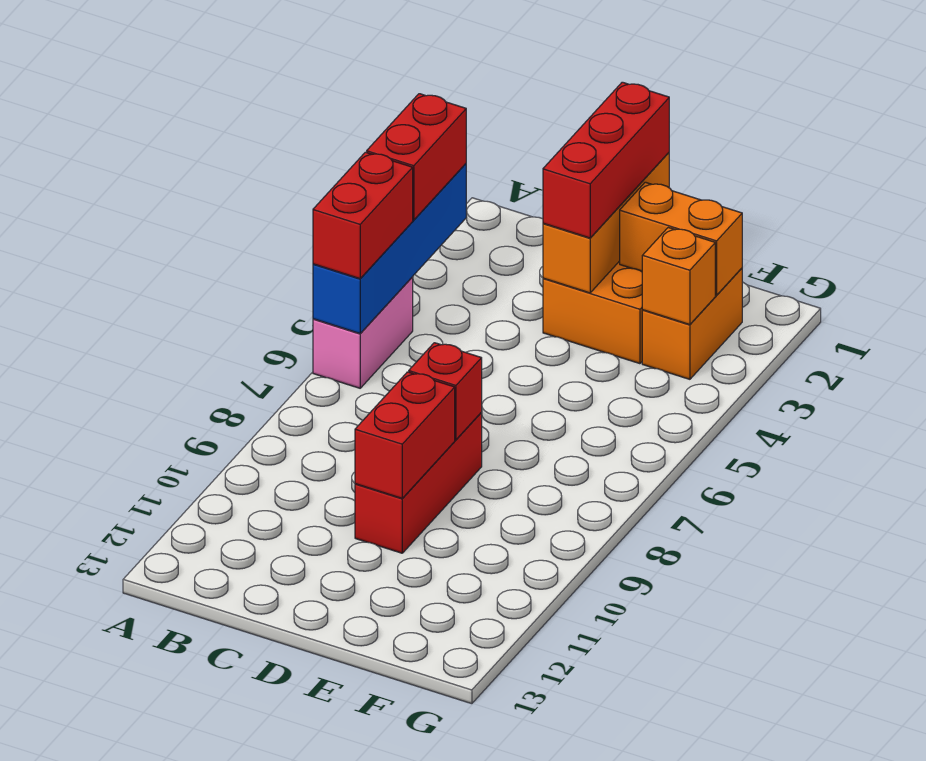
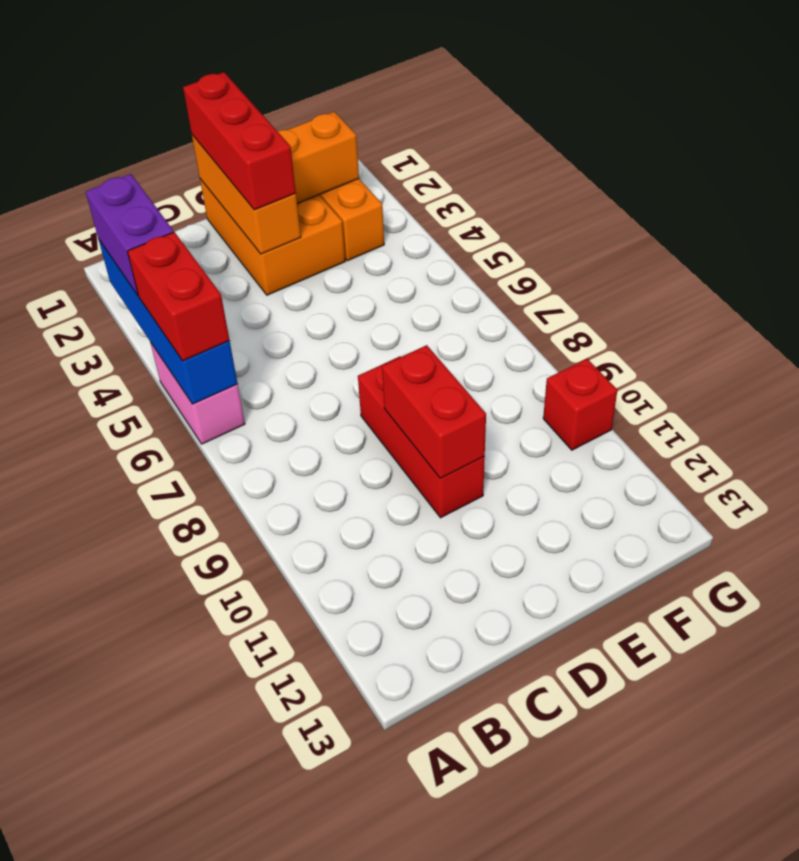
red 1x2 brick [367,94,466,220] -> purple 1x2 brick [86,174,174,296]
red 1x1 brick [409,343,482,440] -> red 1x1 brick moved to [543,359,617,450]
orange 1x1 brick [642,228,715,325] -> none

